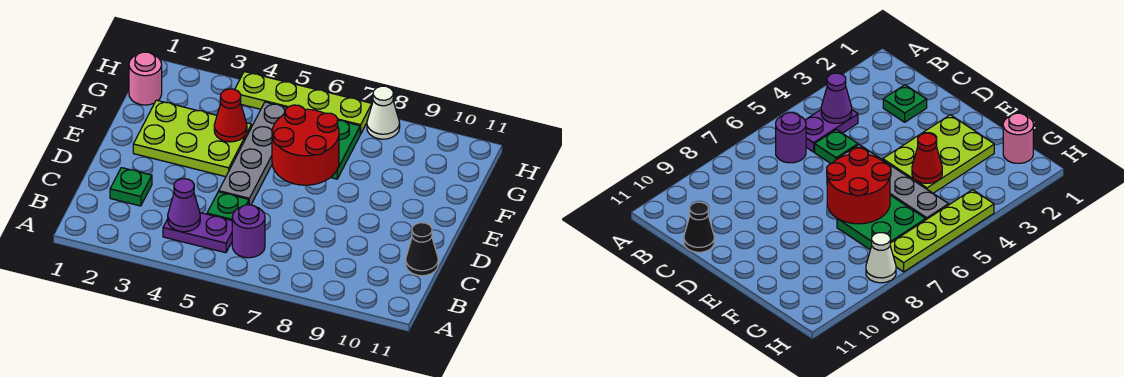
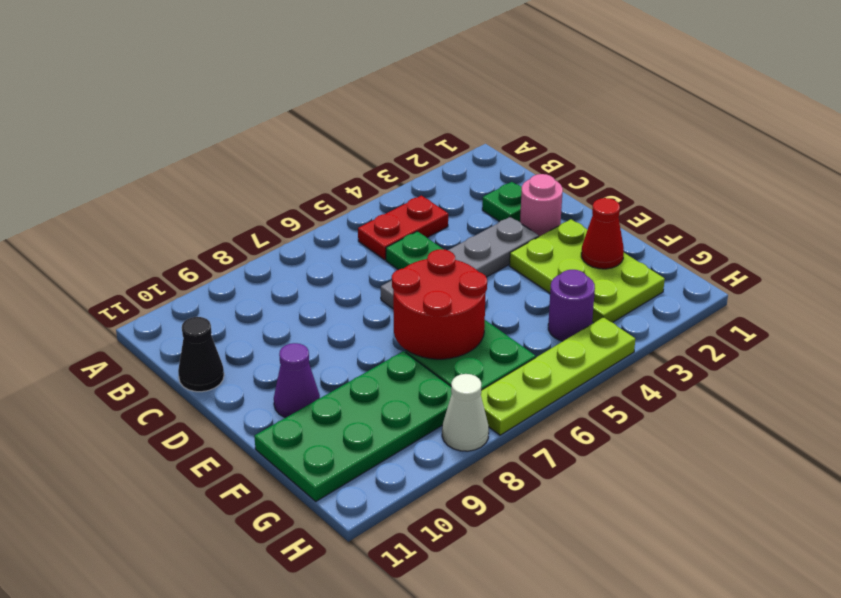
purple 1x2 plate [163,213,232,253] -> red 1x2 plate [358,196,448,260]
purple 1x1 cone [168,179,200,232] -> purple 1x1 cone moved to [274,343,320,418]
purple 1x1 round brick [232,205,265,258] -> purple 1x1 round brick moved to [548,270,595,341]
grey 1x4 plate [219,102,287,205] -> grey 1x4 plate turned to [381,217,539,308]
lime 2x3 plate [133,100,252,177] -> lime 2x3 plate turned to [510,219,665,323]
red 1x1 cone [214,89,247,142] -> red 1x1 cone moved to [581,198,624,269]
none -> green 2x4 plate [254,351,452,501]
pink 1x1 round brick [129,52,162,105] -> pink 1x1 round brick moved to [520,174,563,236]

